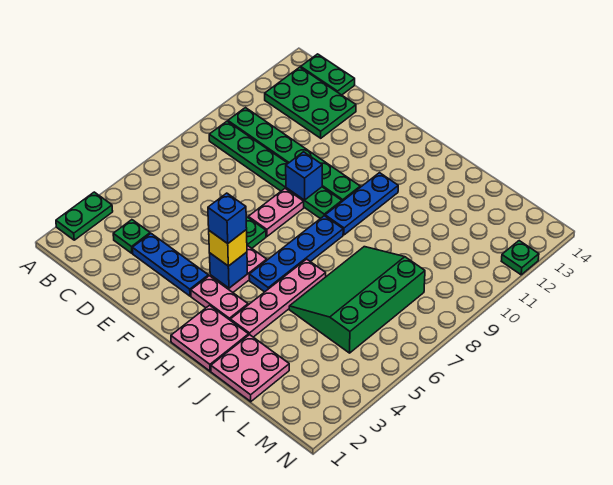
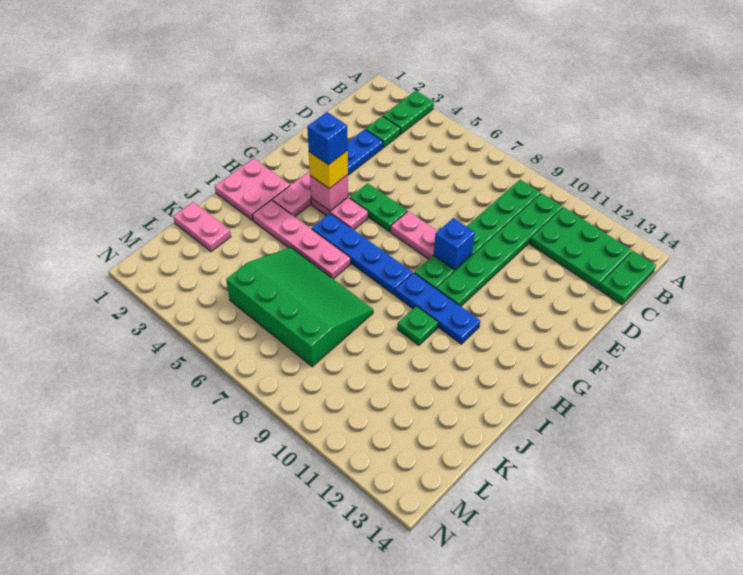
green 1x2 plate [56,192,113,240] -> green 1x2 plate turned to [383,91,434,134]
green 2x3 plate [265,67,356,138] -> green 2x3 plate turned to [530,207,632,289]
blue 1x1 brick [210,252,248,288] -> pink 1x1 brick [310,175,348,211]
pink 2x2 plate [211,335,289,402] -> pink 1x2 plate [173,202,231,252]
green 1x1 plate [502,241,539,275] -> green 1x1 plate moved to [397,306,438,345]

